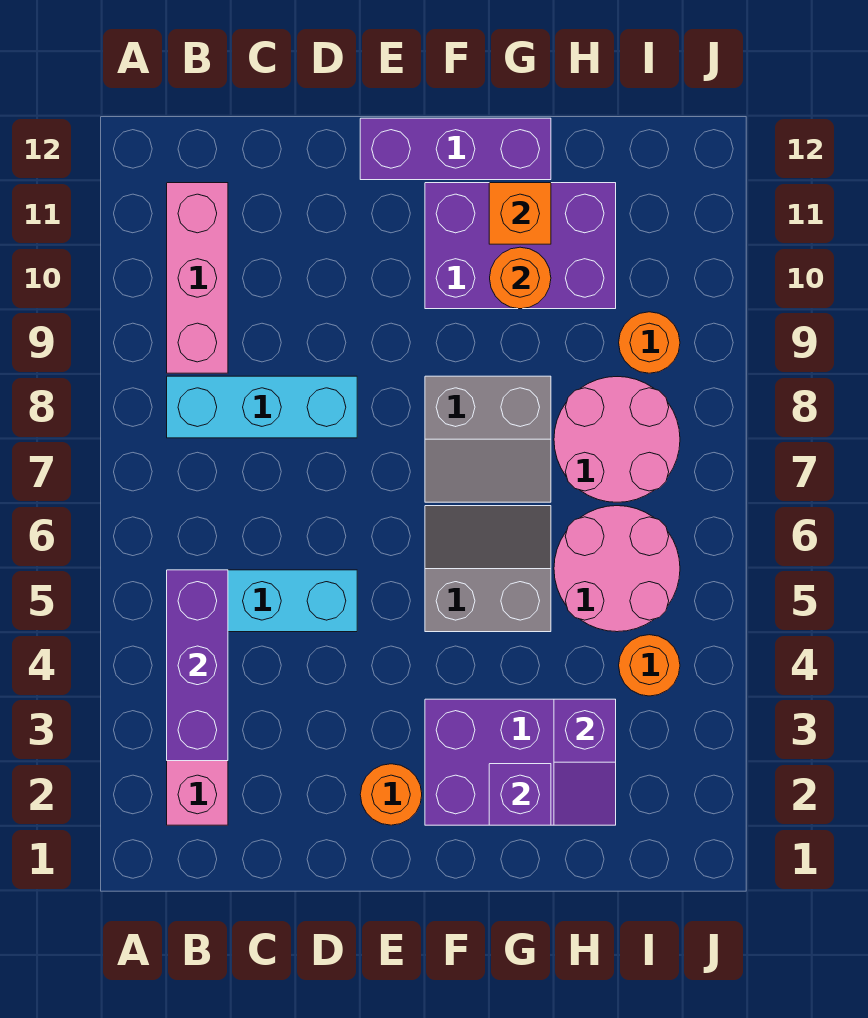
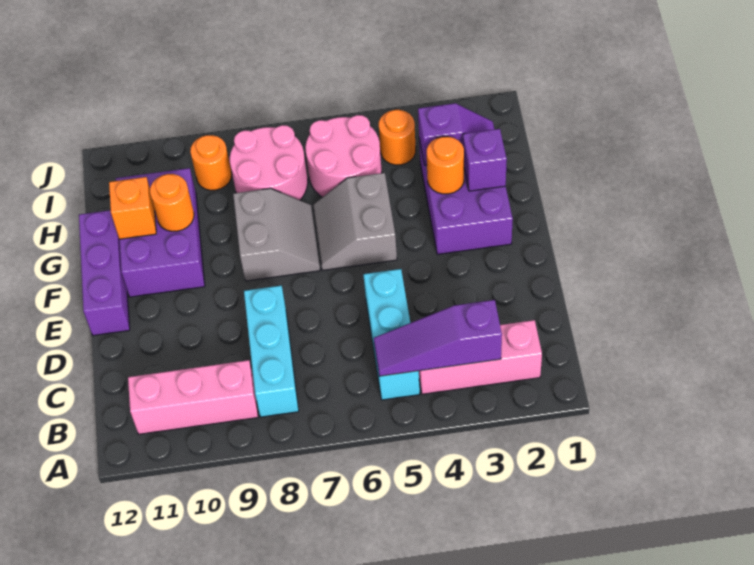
purple 1x3 brick [167,570,228,761] -> purple 1x3 slope [374,300,502,376]
orange 1x1 round brick [360,764,422,825] -> orange 1x1 round brick moved to [427,136,464,194]

